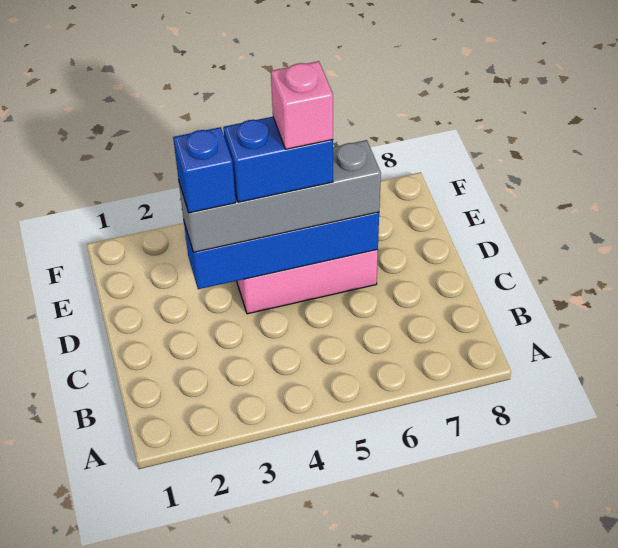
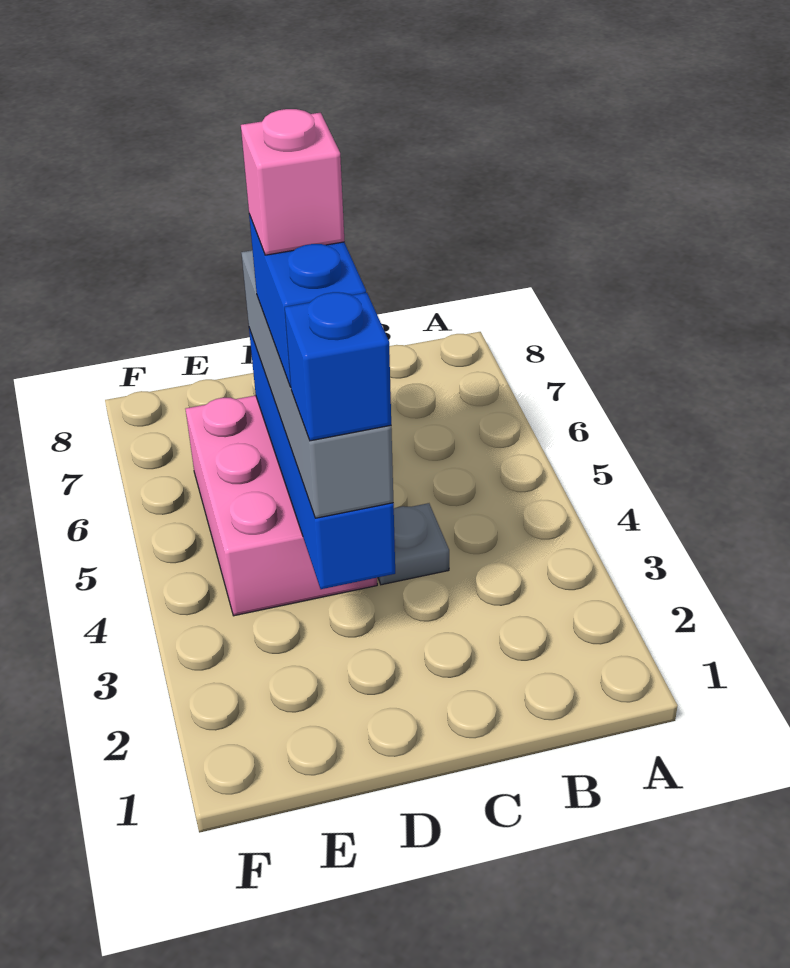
none -> grey 1x1 plate [378,503,449,585]

